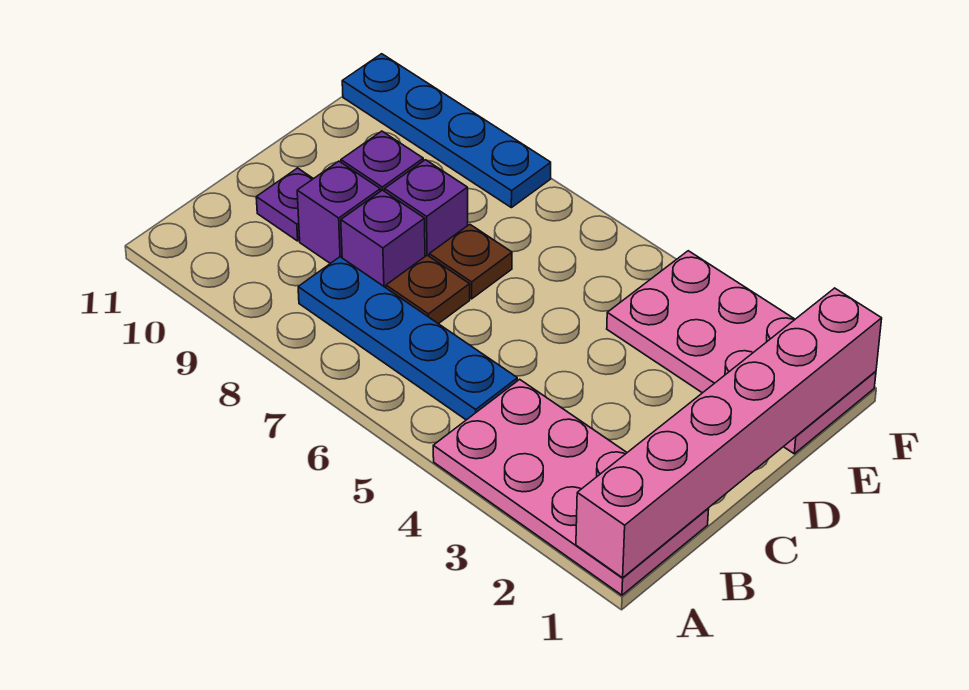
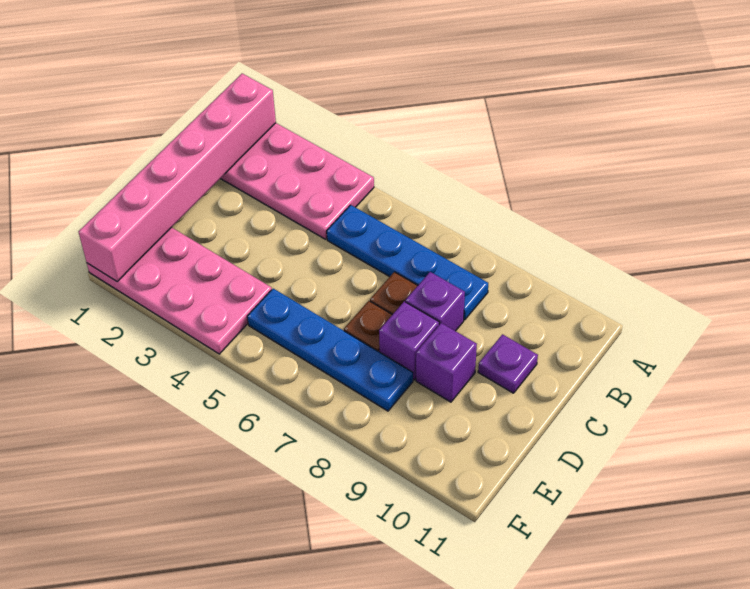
purple 1x1 brick [297,161,380,263] -> none
blue 1x4 plate [342,54,551,208] -> blue 1x4 plate moved to [247,289,413,411]

